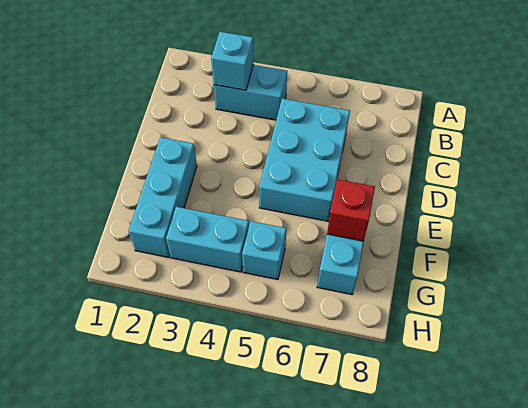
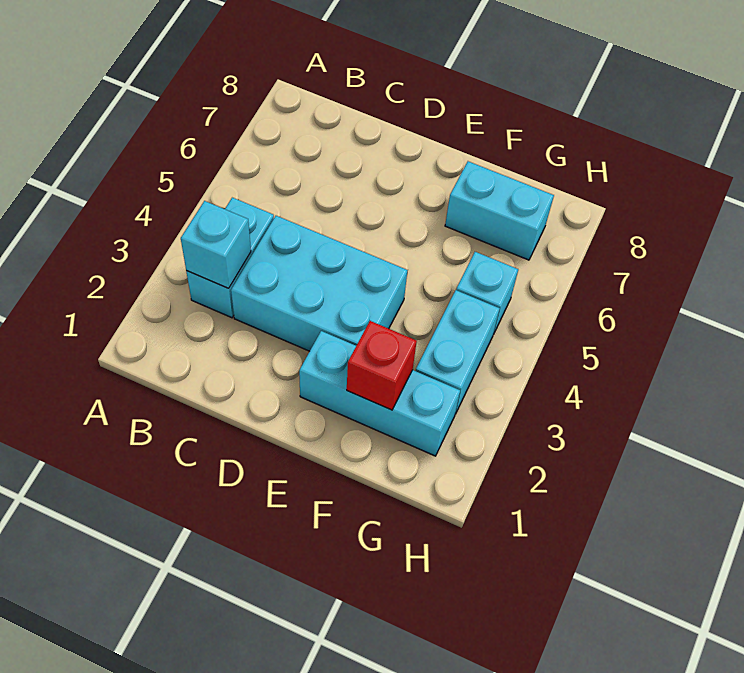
cyan 2x3 brick [259,99,350,221] -> cyan 2x3 brick moved to [231,216,407,351]
red 1x1 brick [327,179,375,241] -> red 1x1 brick moved to [347,321,417,410]

